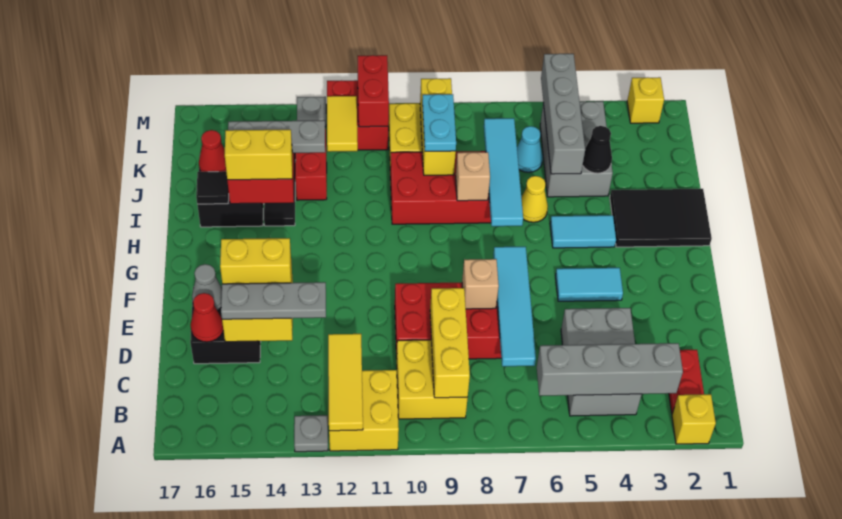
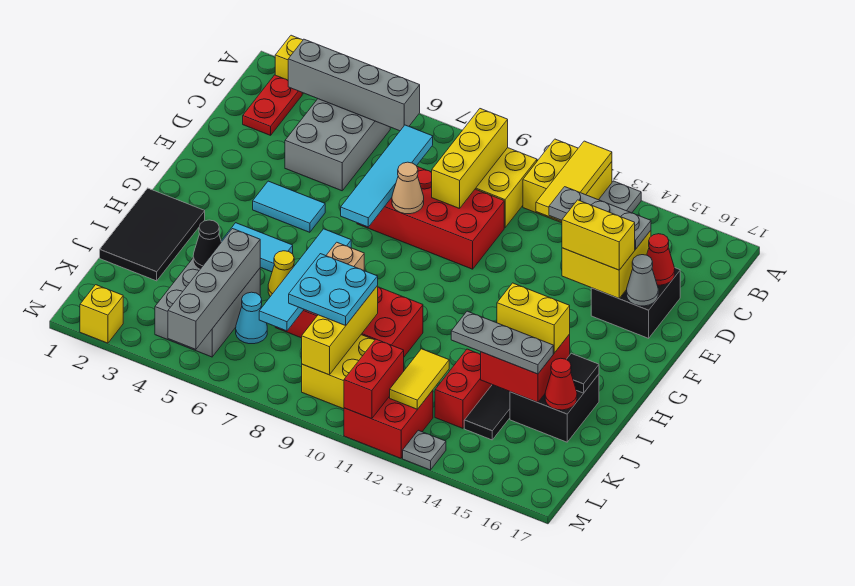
tan 1x1 brick [462,259,499,309] -> tan 1x1 cone [392,162,424,214]
black 2x3 tile [610,189,712,247] -> black 2x3 tile turned to [100,188,205,281]
cyan 1x2 plate [422,94,456,151] -> cyan 2x2 plate [289,254,378,325]

